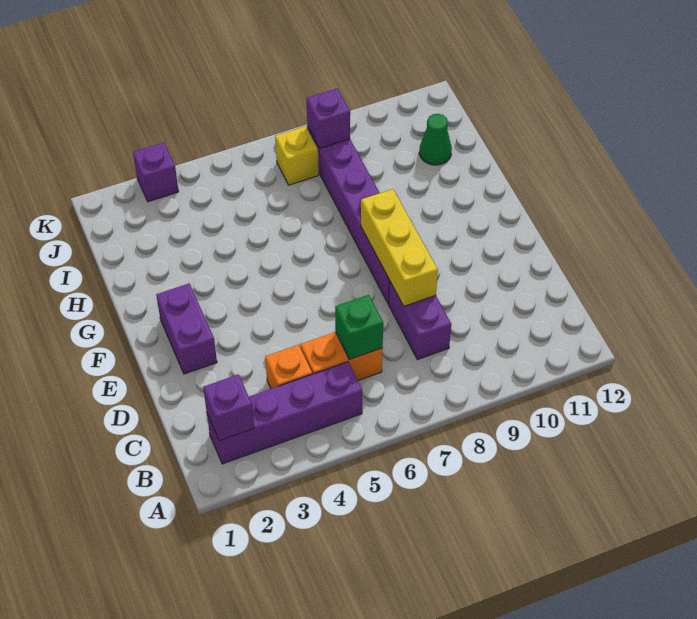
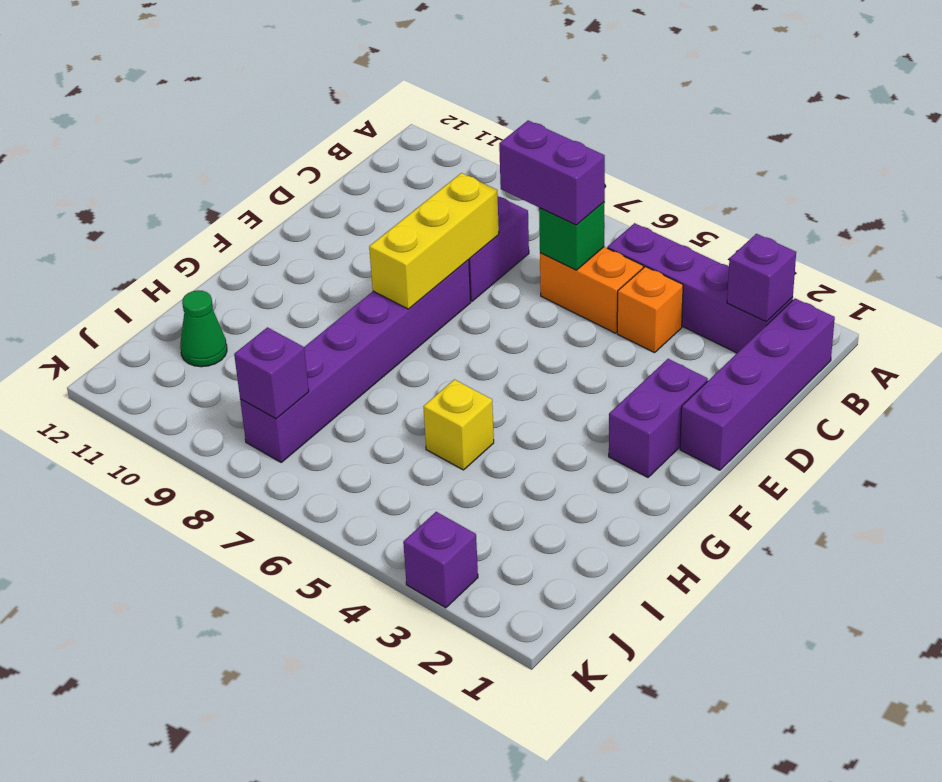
none -> purple 1x4 brick [680,299,835,470]
none -> purple 1x2 brick [499,120,605,225]
yellow 1x1 brick [275,126,319,185] -> yellow 1x1 brick moved to [423,379,494,470]

